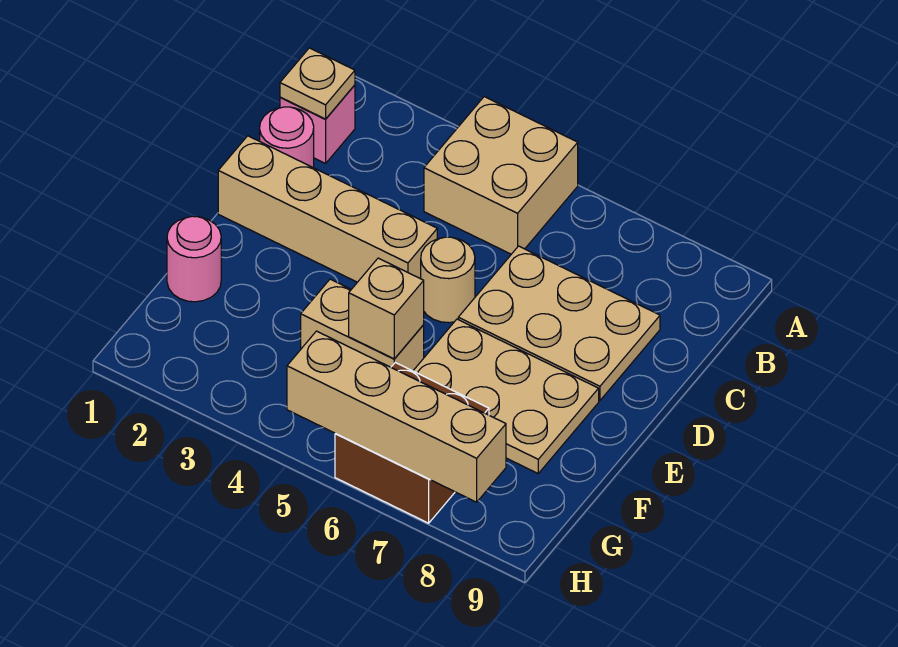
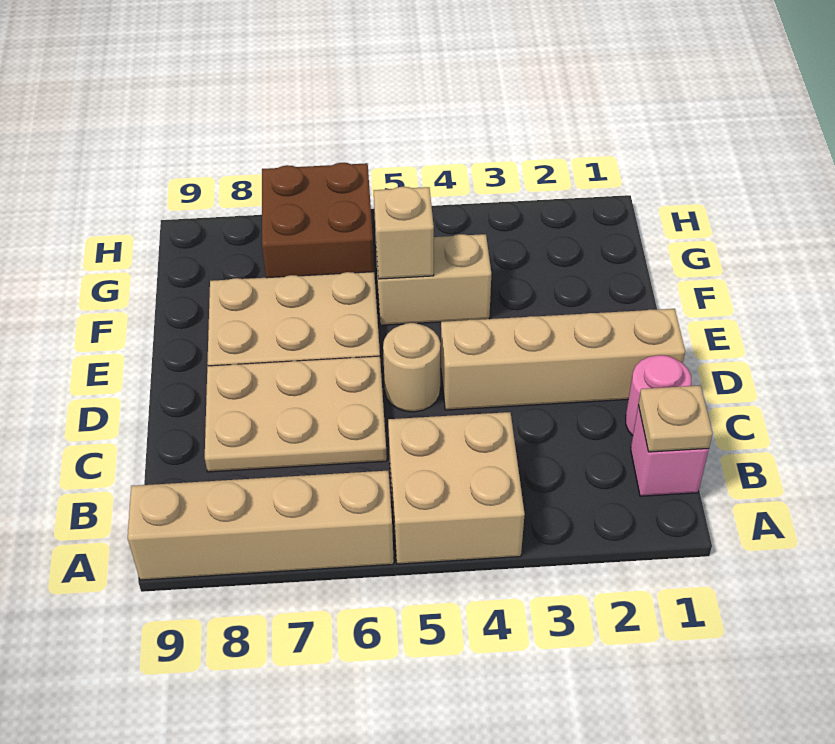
pink 1x1 round brick [167,216,221,302] -> none
tan 1x4 brick [287,331,506,502] -> tan 1x4 brick moved to [128,471,394,580]

